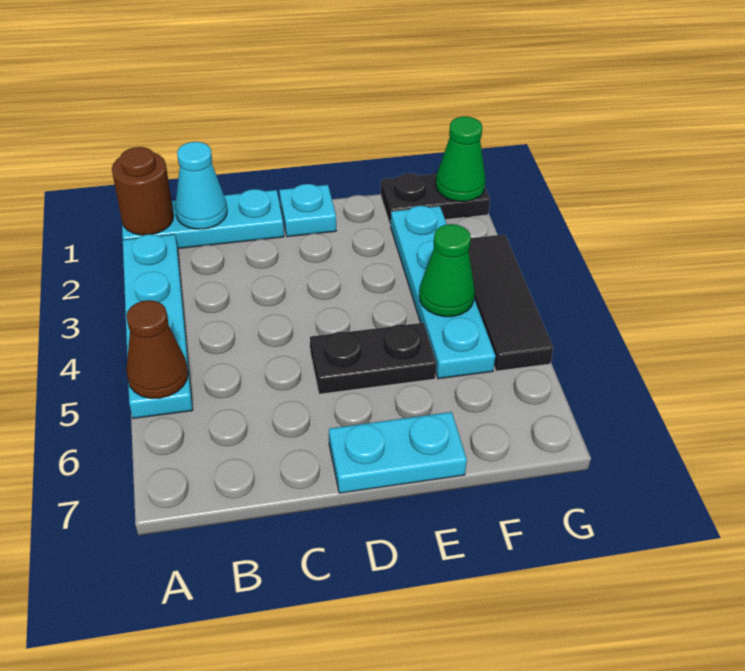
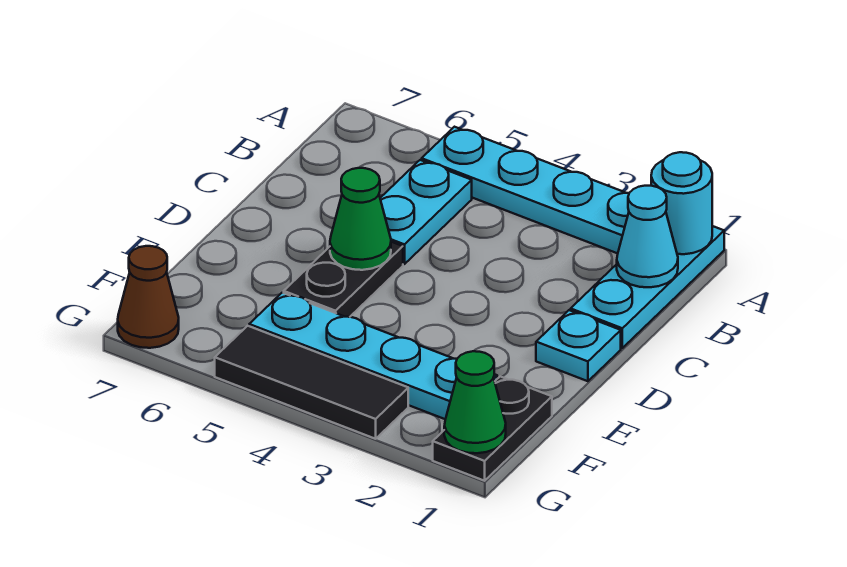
brown 1x1 round brick [112,147,174,235] -> cyan 1x1 round brick [651,152,712,254]
brown 1x1 cone [126,300,188,398] -> brown 1x1 cone moved to [118,246,179,348]
cyan 1x2 plate [329,412,467,493] -> cyan 1x2 plate moved to [380,160,472,264]
green 1x1 cone [419,224,475,317] -> green 1x1 cone moved to [330,168,391,270]

